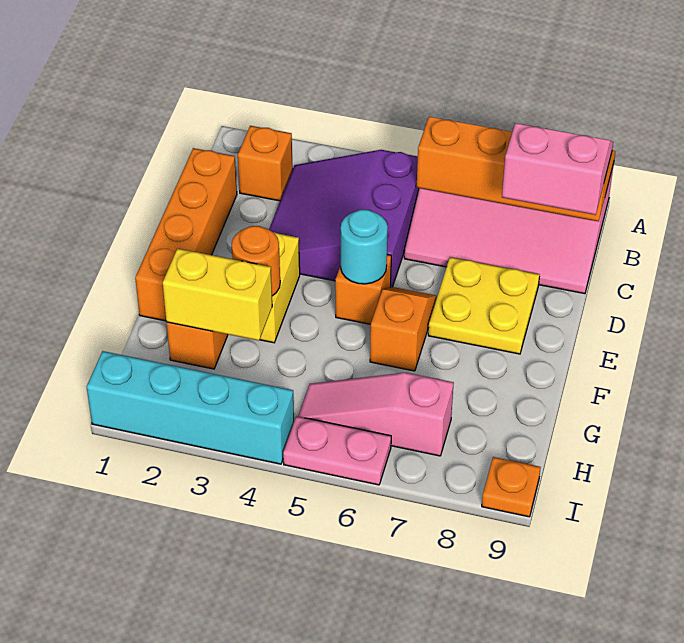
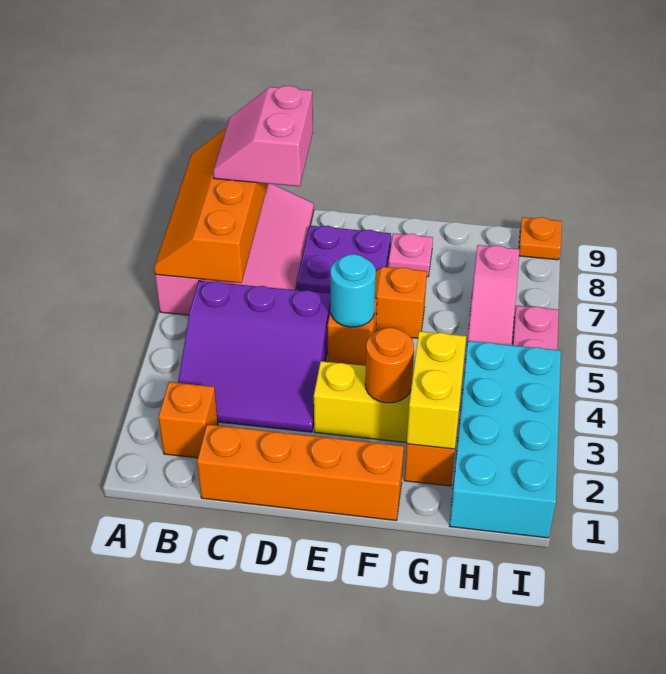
yellow 2x2 plate [428,257,540,354] -> purple 2x2 plate [297,226,391,294]
none -> pink 1x1 plate [388,233,433,277]
cyan 1x4 brick [87,351,294,464] -> cyan 2x4 brick [450,341,561,538]

